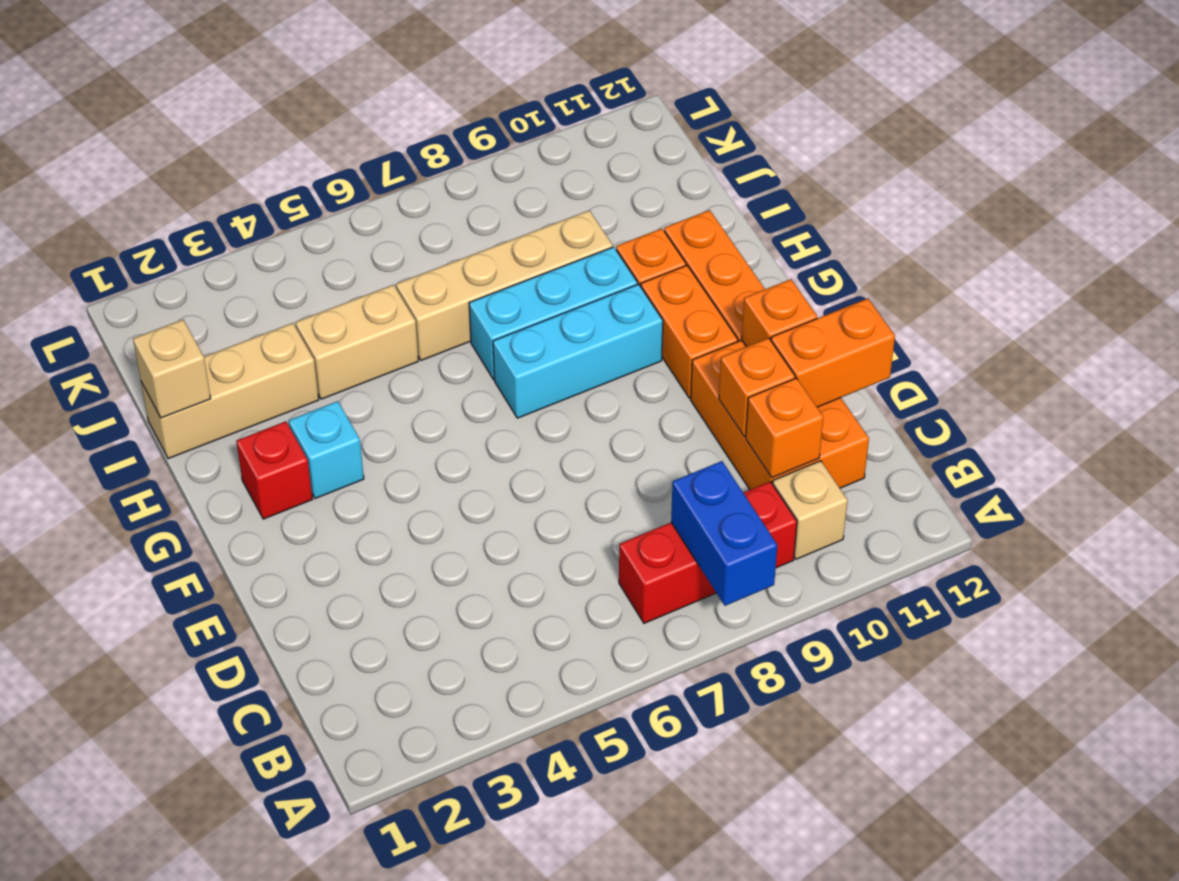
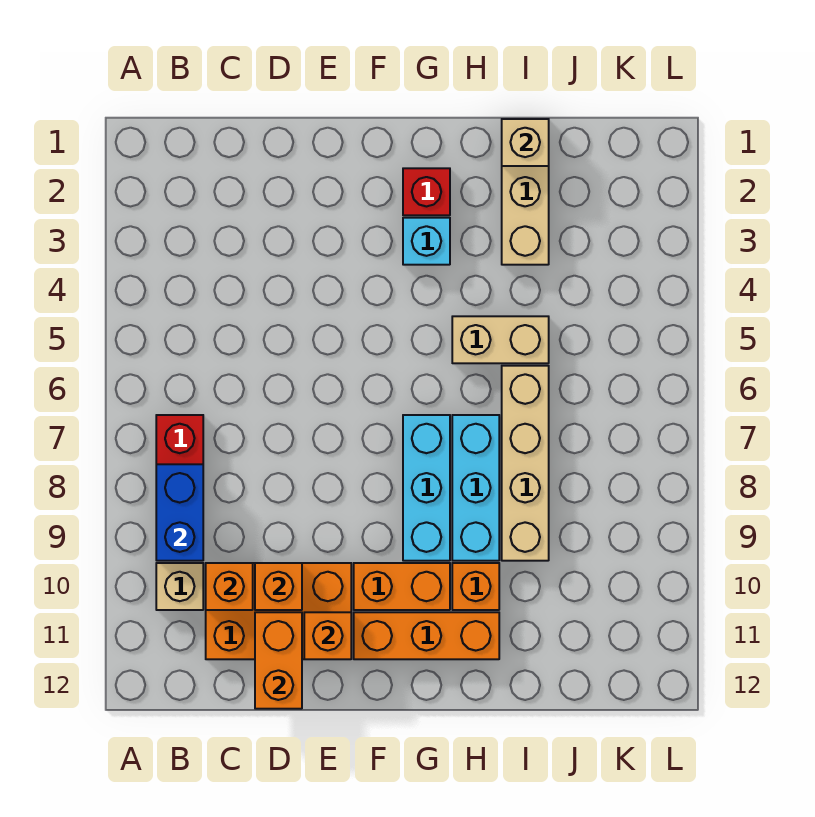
blue 1x2 brick [671,461,777,606] -> blue 1x2 brick turned to [156,464,203,561]
tan 1x2 brick [296,285,418,399] -> tan 1x2 brick turned to [452,316,549,363]

